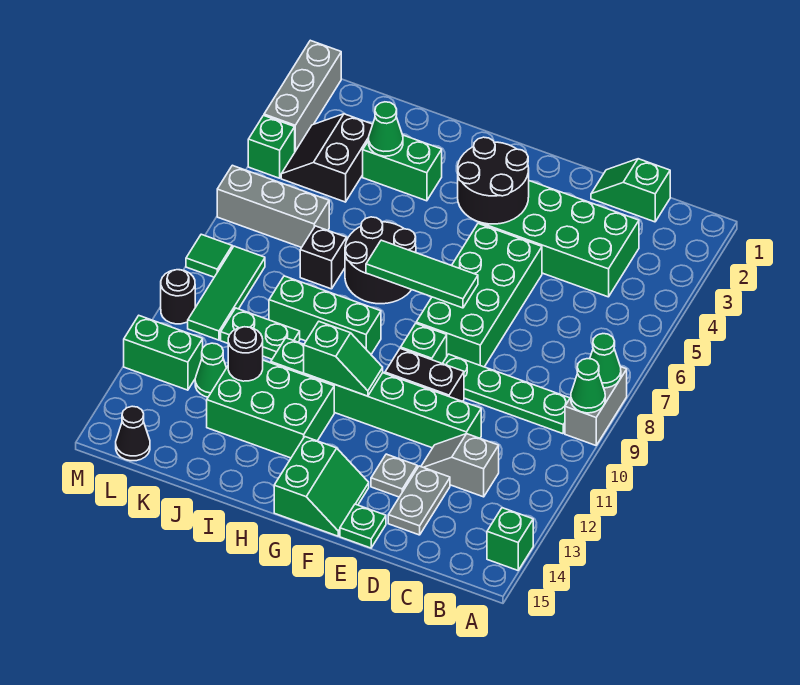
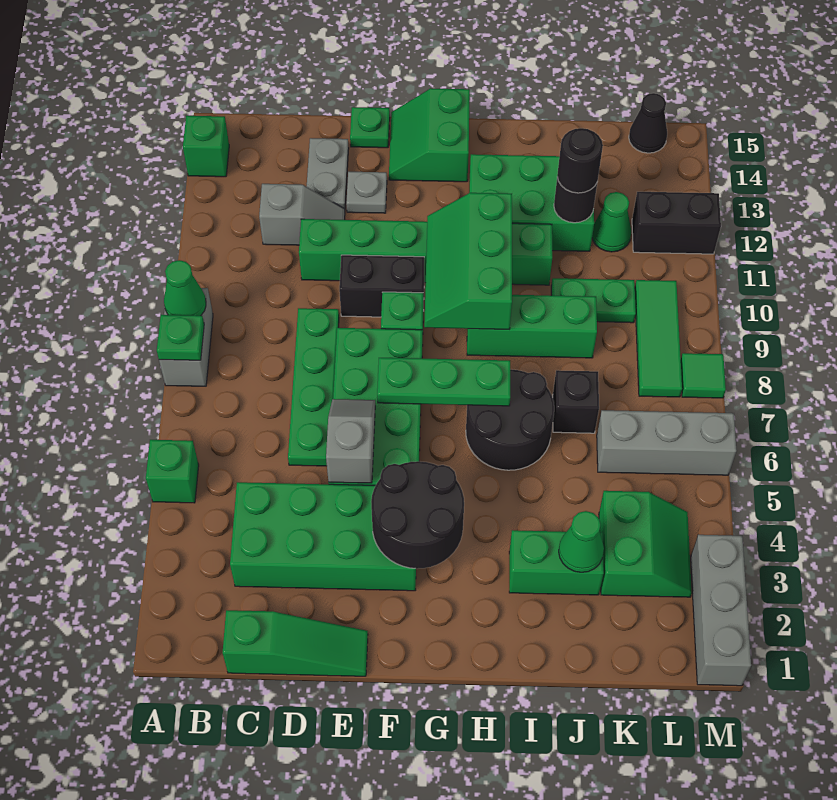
green 1x1 cone [590,334,621,388] -> green 1x1 plate [157,315,204,360]
green 1x4 plate [442,354,570,434] -> green 1x4 plate turned to [288,308,339,466]
green 1x2 slope [591,159,670,222] -> green 1x3 slope [223,610,368,676]
none -> grey 1x2 slope [326,399,375,483]
green 1x3 tile [366,240,478,308] -> green 1x3 plate [377,358,510,406]
green 1x2 slope [304,322,383,396] -> green 2x3 slope [424,193,512,330]
black 2x2 slope [281,114,373,202] -> green 2x2 slope [599,491,692,597]
green 1x2 brick [124,316,203,390] -> black 1x2 brick [632,192,721,254]
green 1x1 brick [248,116,295,178] -> green 1x1 brick moved to [146,440,199,503]
black 1x1 round brick [161,270,195,324] -> black 1x1 round brick moved to [557,128,603,193]

